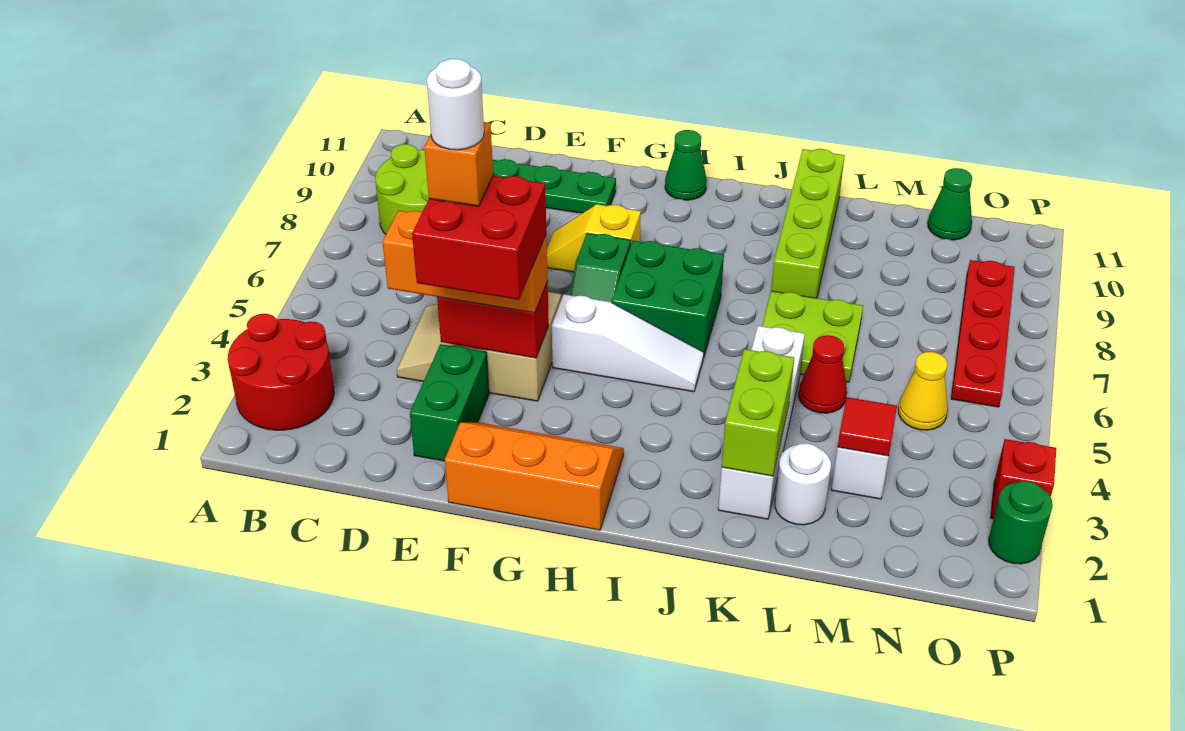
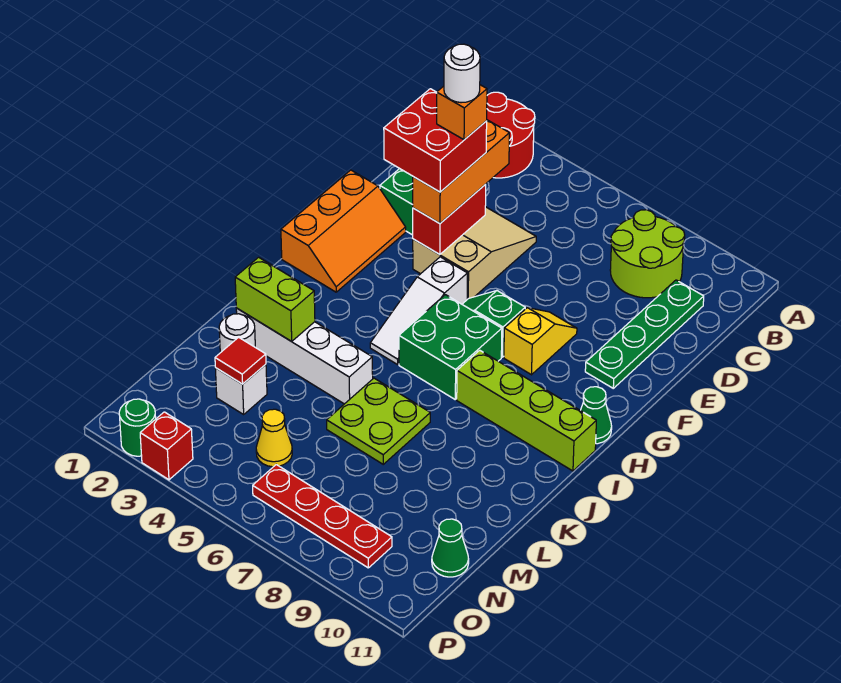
lime 1x4 brick [771,149,845,298] -> lime 1x4 brick moved to [457,350,596,471]
red 1x1 cone [799,335,847,413] -> none

